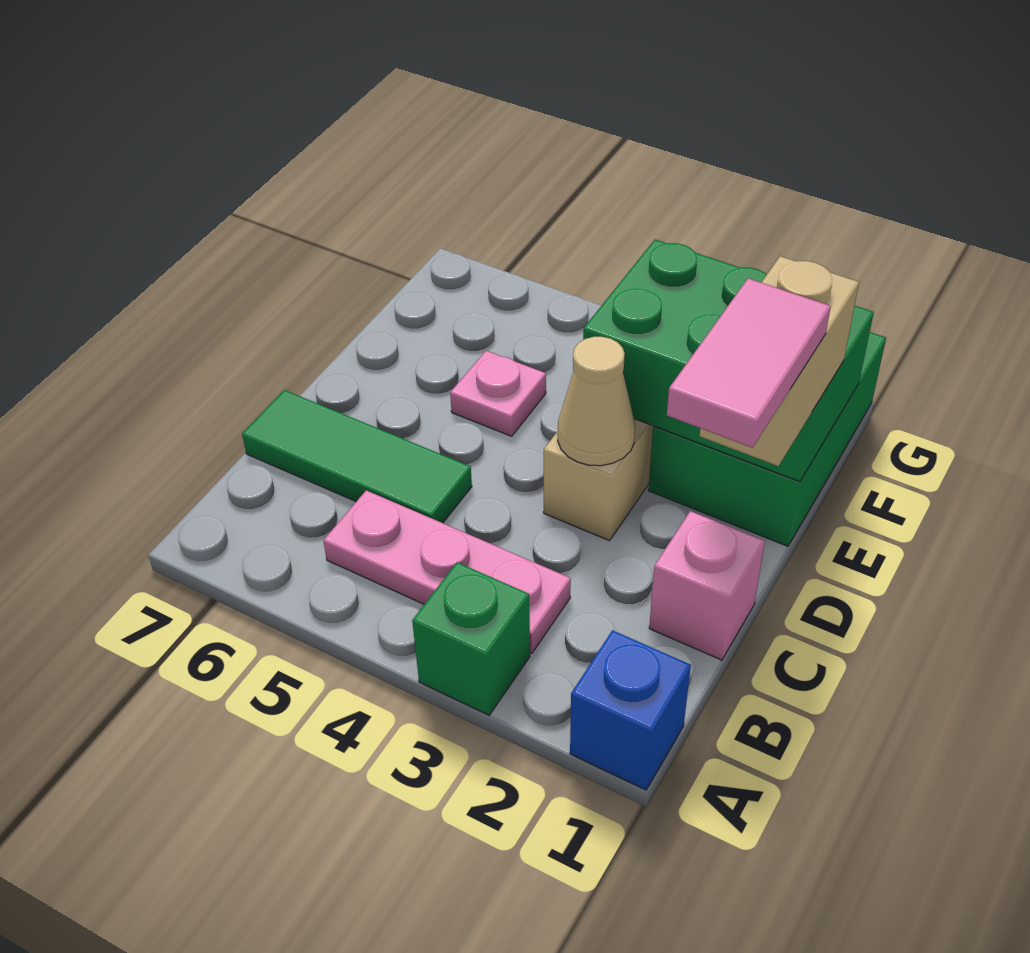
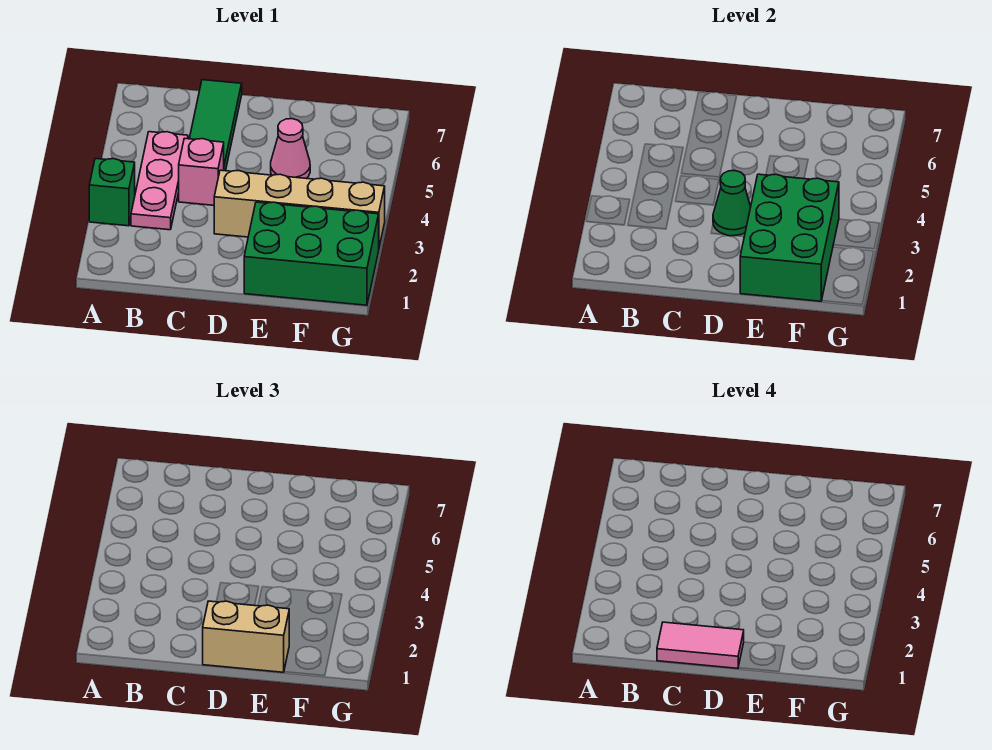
blue 1x1 brick [570,630,691,790] -> none
pink 1x1 brick [649,511,765,660] -> pink 1x1 brick moved to [179,138,224,205]
tan 1x1 cone [558,337,635,466] -> green 1x1 cone [713,171,751,236]
pink 1x1 plate [450,351,546,436] -> pink 1x1 cone [271,119,310,178]

